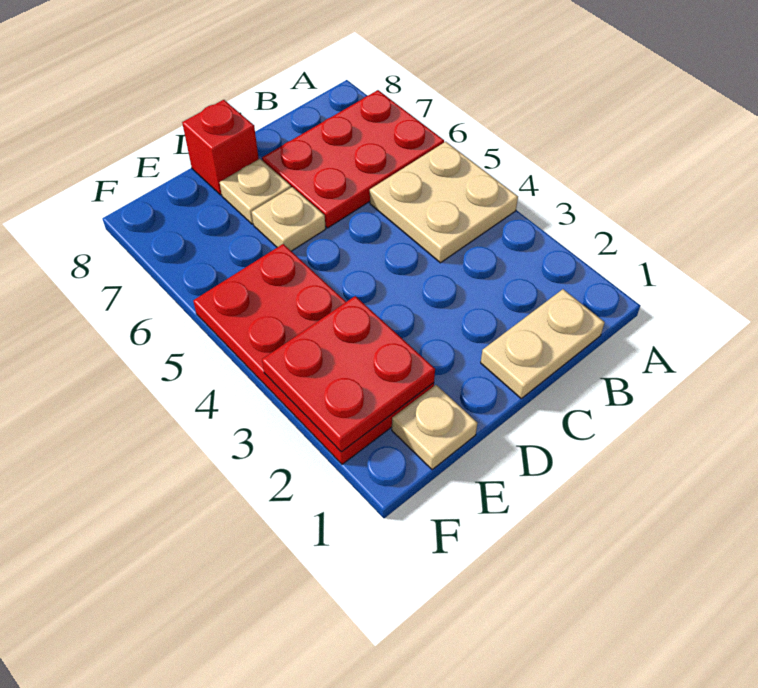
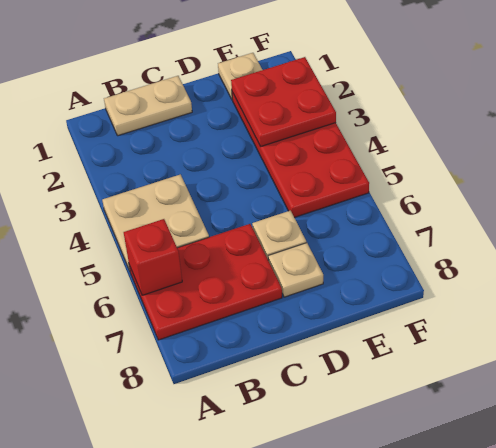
red 1x1 brick [182,100,259,195] -> red 1x1 brick moved to [124,219,182,295]

